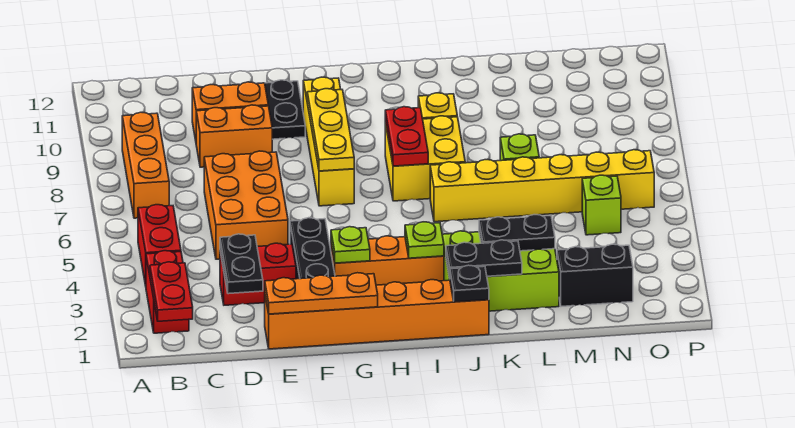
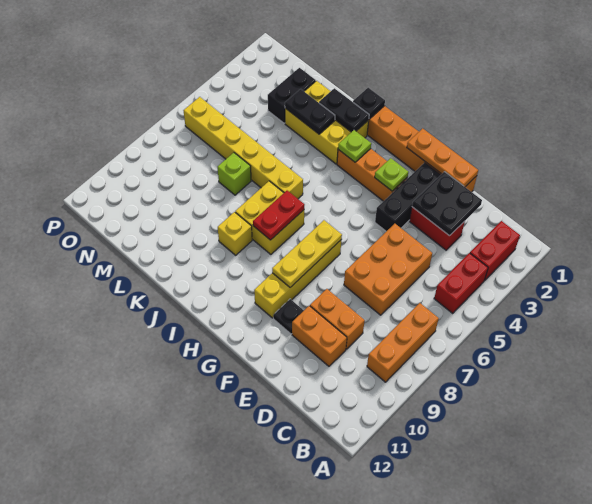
red 1x2 plate [150,262,193,321] -> none
black 1x2 plate [220,234,263,294] -> black 2x2 plate [412,172,482,236]
black 1x2 plate [265,80,305,139] -> black 1x1 plate [273,299,304,334]
lime 2x3 brick [442,231,559,311] -> yellow 2x3 brick [285,81,369,164]
black 1x2 brick [557,244,633,306] -> black 1x2 brick turned to [268,68,316,123]
lime 1x1 brick [582,175,621,235] -> none

